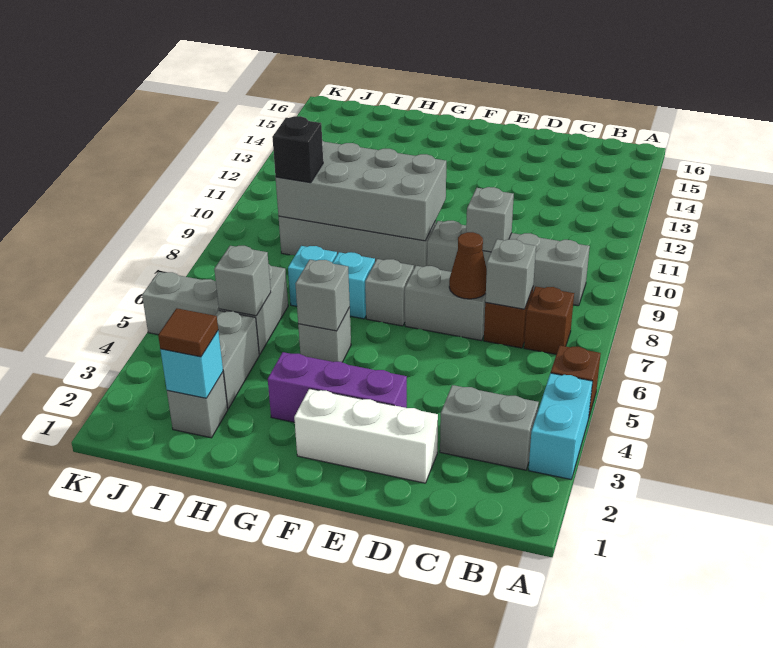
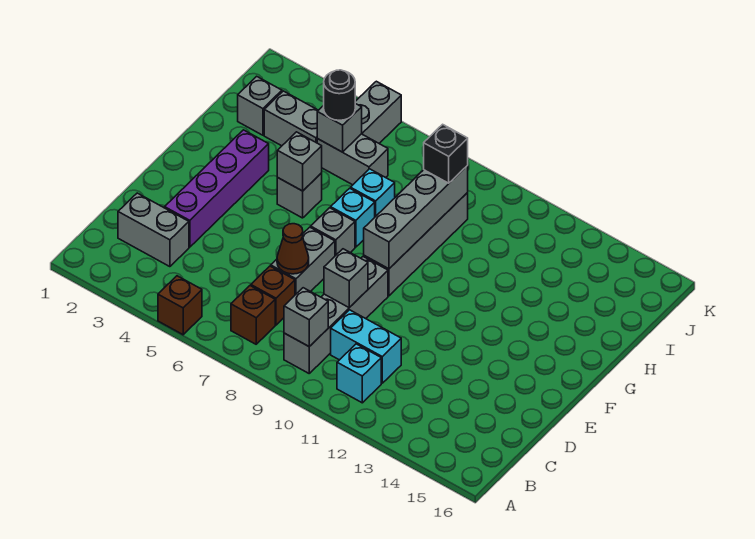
cyan 1x2 brick [529,373,593,479] -> cyan 1x2 brick moved to [331,310,401,383]
grey 1x2 brick [440,385,539,470] -> grey 1x2 brick turned to [118,193,189,267]
grey 1x1 brick [485,239,536,309] -> grey 1x1 brick moved to [284,288,328,347]
white 1x3 brick [294,389,438,483] -> none
purple 1x3 brick [268,352,407,422] -> purple 1x4 brick [165,130,269,247]
grey 2x4 brick [276,140,446,241] -> grey 1x4 brick [364,166,468,269]
cyan 1x1 brick [160,331,223,398] -> cyan 1x1 brick moved to [337,344,381,403]
brown 1x1 tile [158,308,218,357] -> none
none -> black 1x1 round brick [324,70,355,120]

